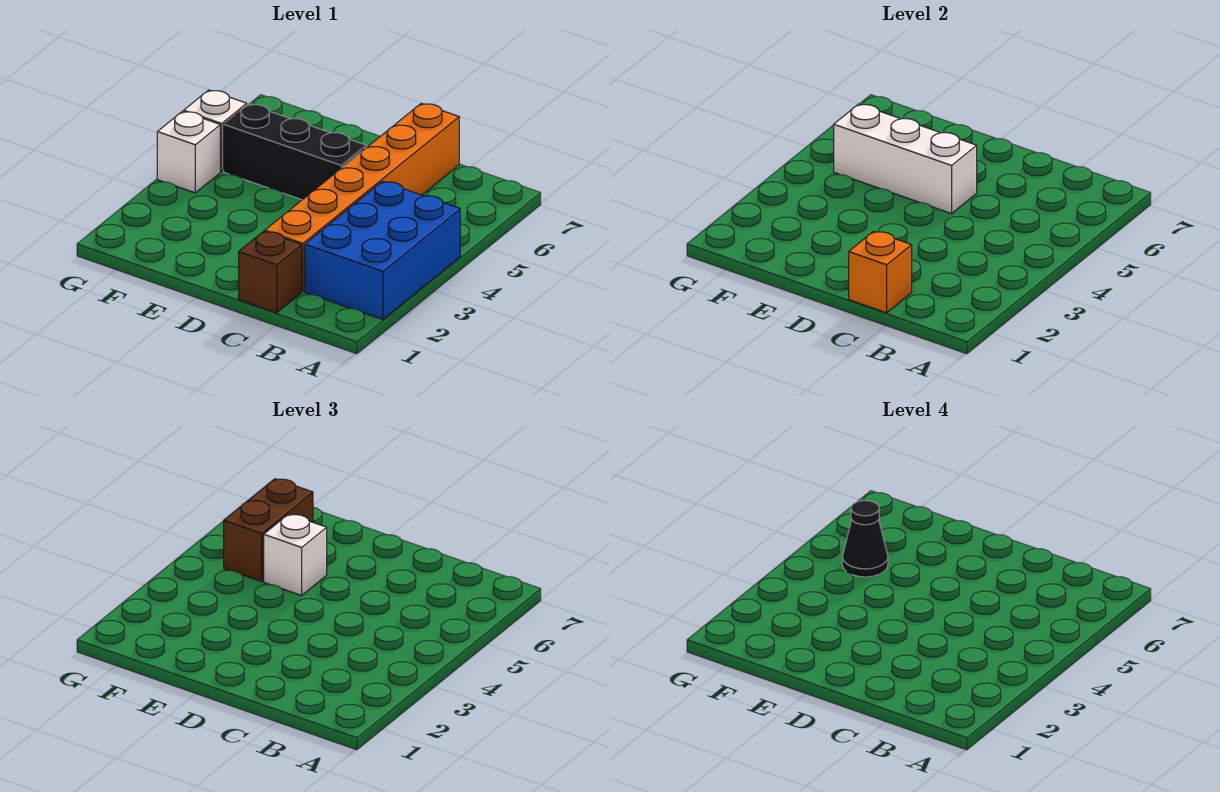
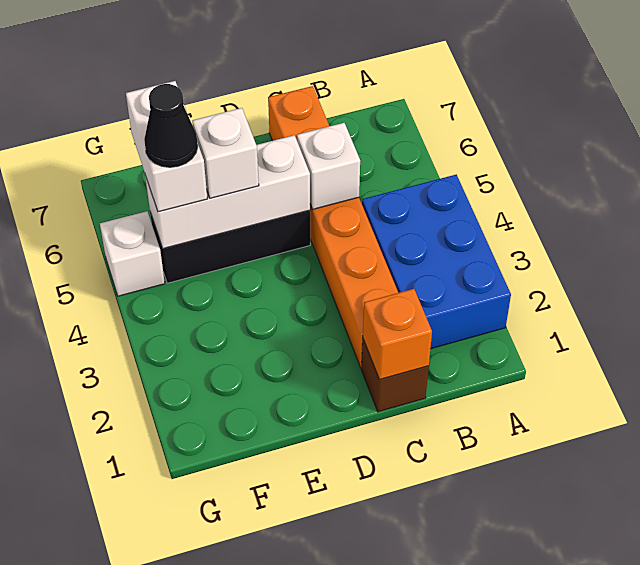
brown 1x2 brick [224,479,313,582] -> white 1x2 brick [126,81,207,212]
white 1x1 brick [157,111,220,193] -> white 1x1 brick moved to [297,123,360,209]

